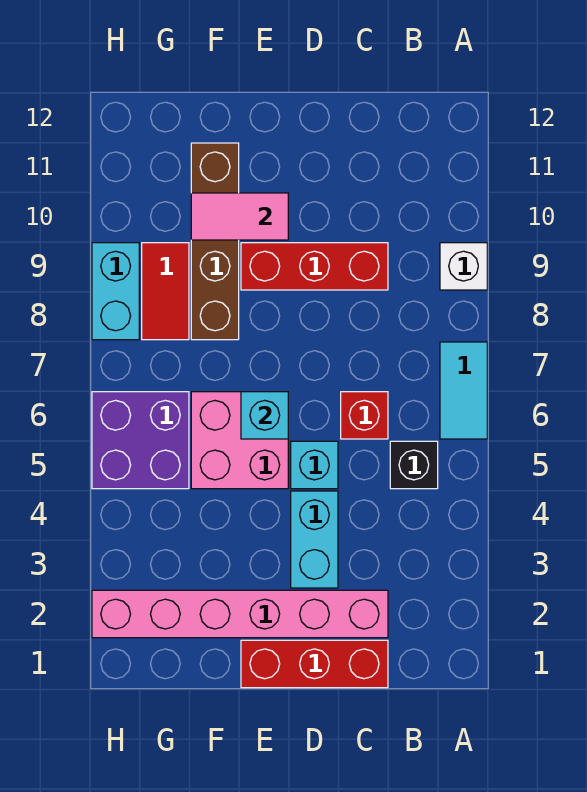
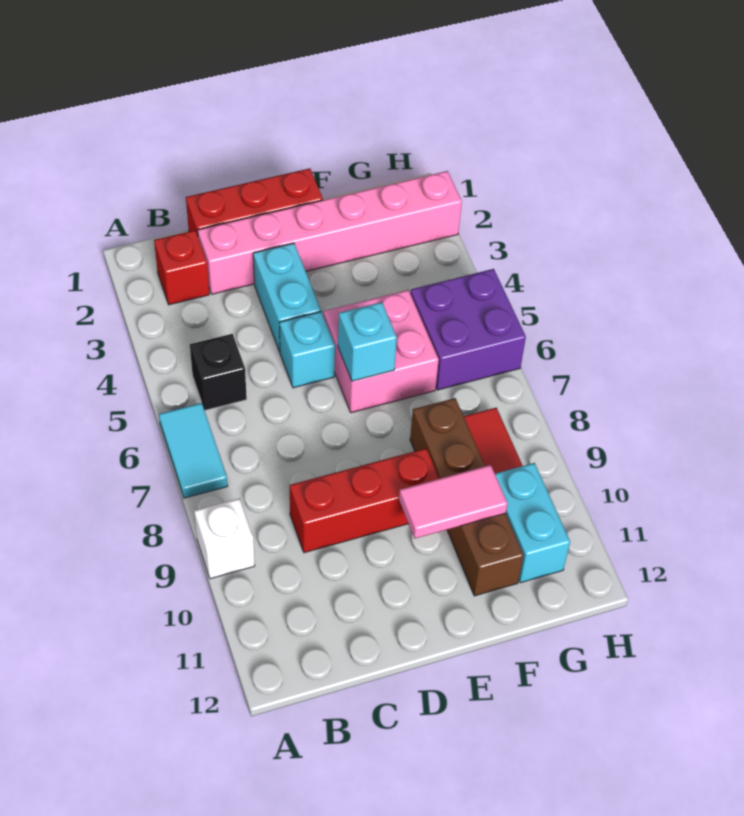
red 1x1 brick [341,392,388,439] -> red 1x1 brick moved to [154,230,209,305]
cyan 1x2 brick [92,243,139,340] -> cyan 1x2 brick moved to [495,463,570,583]

